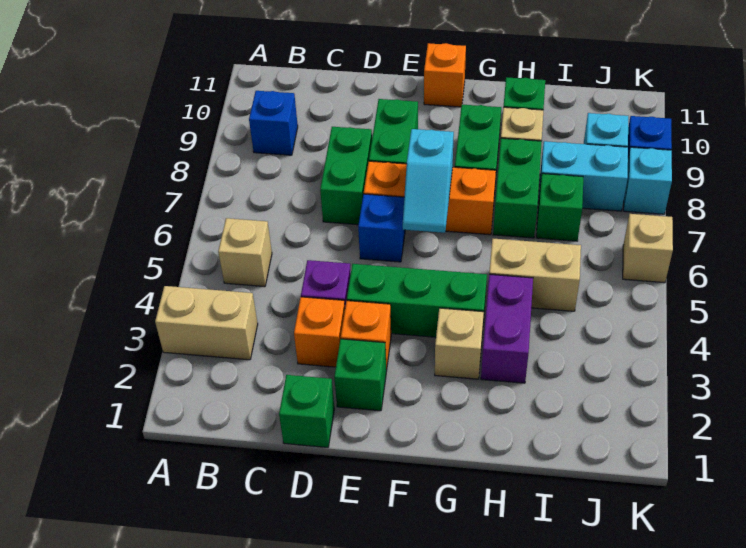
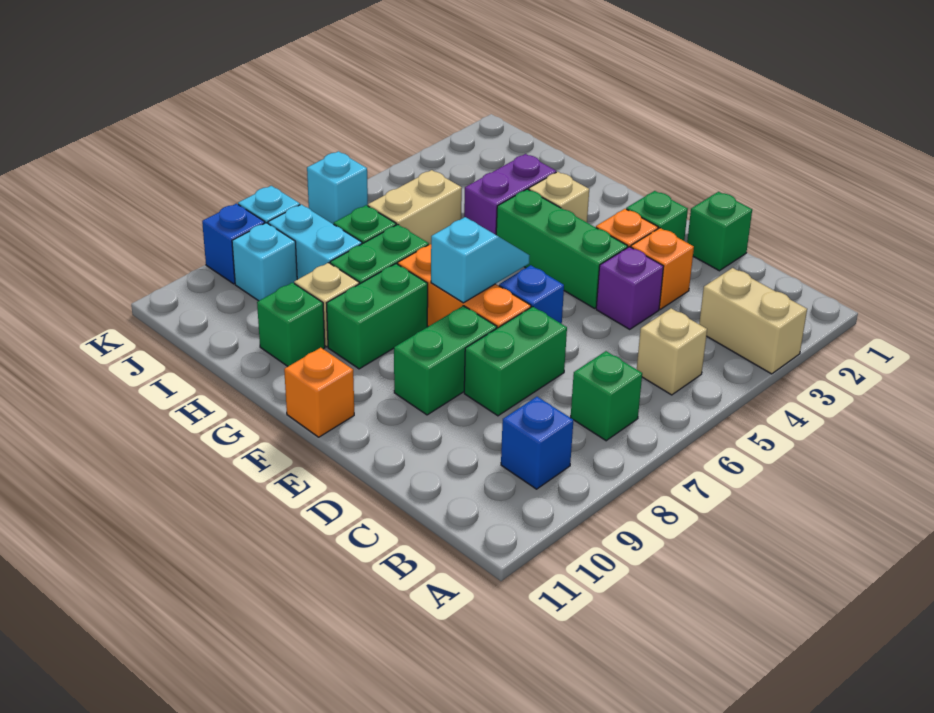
none -> green 1x1 brick [571,351,642,441]
tan 1x2 brick [489,239,581,311] -> tan 1x2 brick turned to [368,170,462,244]
tan 1x1 brick [623,214,673,283] -> cyan 1x1 brick [307,151,368,224]

